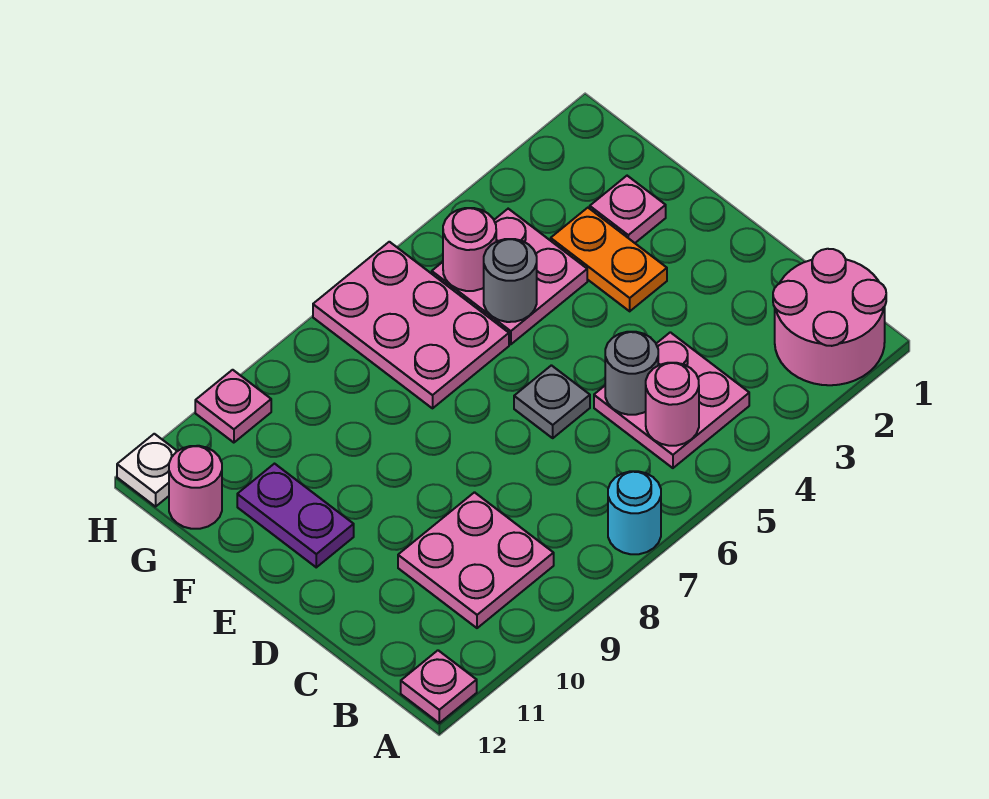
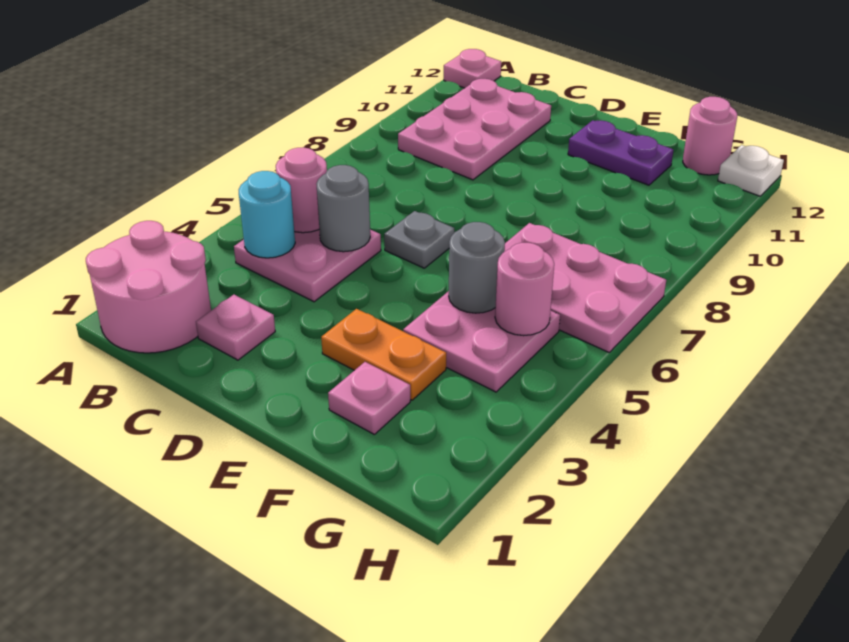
cyan 1x1 round brick [608,471,661,554] -> cyan 1x1 round brick moved to [239,171,295,258]
pink 2x2 plate [398,492,554,628] -> pink 2x3 plate [398,79,551,180]
pink 1x1 plate [195,370,271,443] -> pink 1x1 plate moved to [196,295,275,360]

